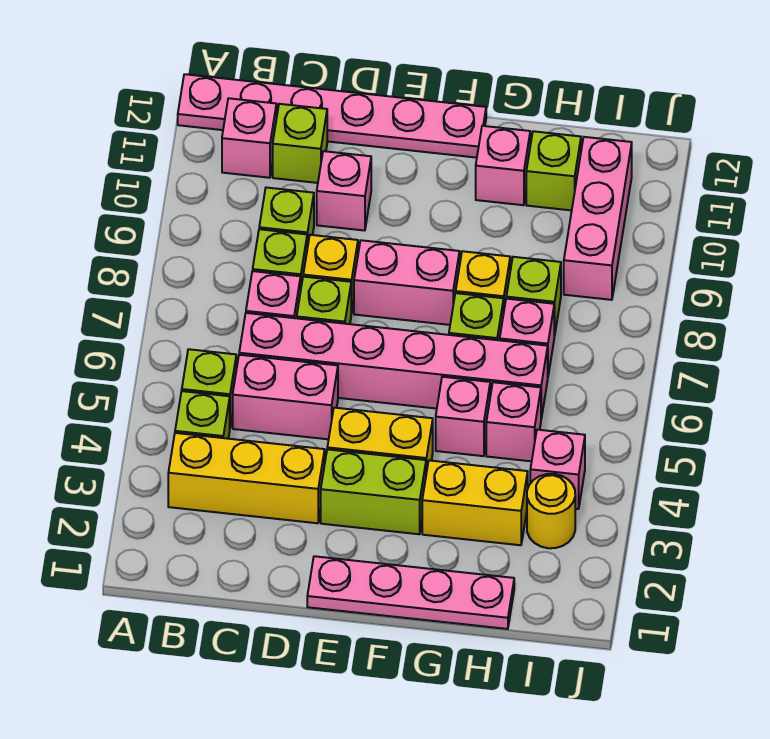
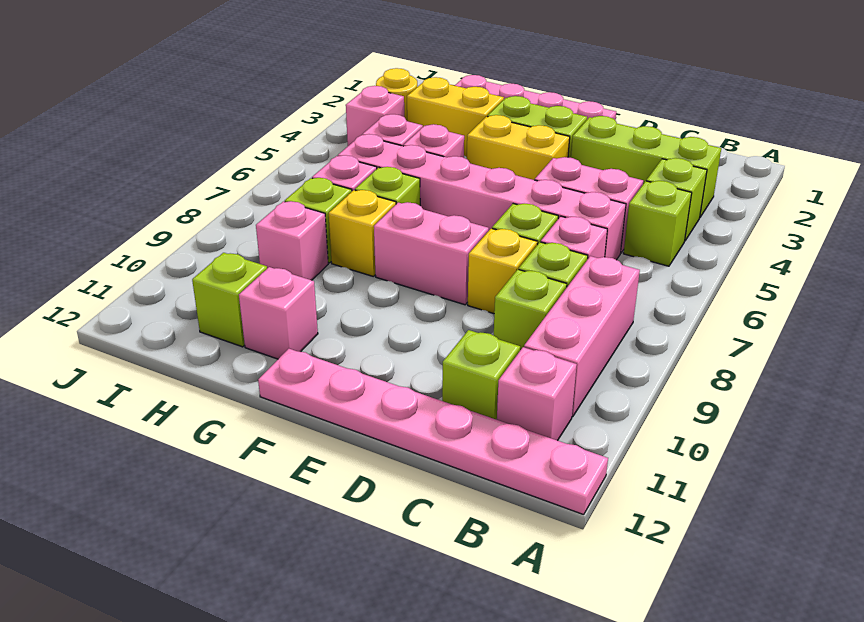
yellow 1x3 brick [168,433,325,523] -> lime 1x3 brick [571,116,721,217]
pink 1x1 brick [317,151,371,231] -> pink 1x1 brick moved to [256,201,328,280]
pink 1x3 brick [564,137,632,300] -> pink 1x3 brick moved to [524,256,640,417]

